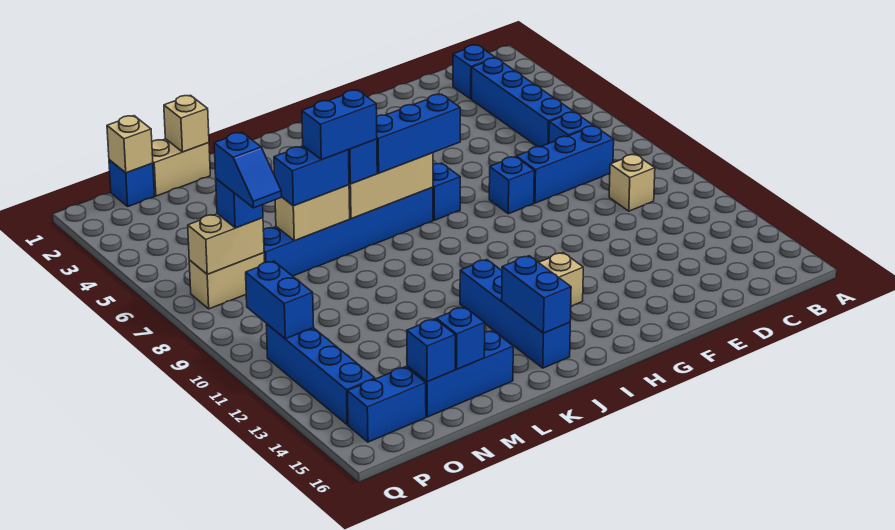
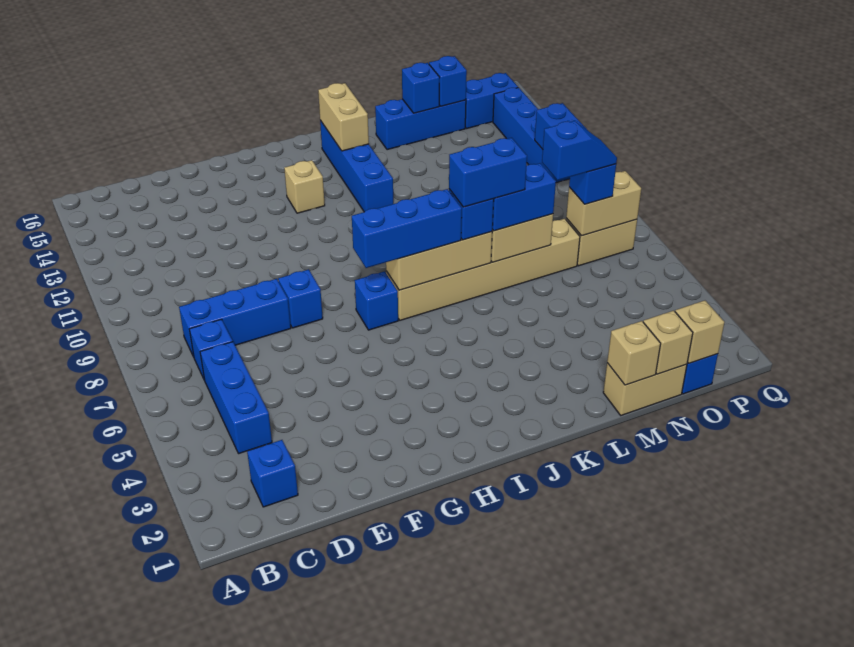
blue 1x4 brick [472,58,573,147] -> blue 1x3 brick [200,342,272,454]
tan 1x1 brick [609,154,655,211] -> tan 1x1 brick moved to [643,311,693,374]
blue 1x6 brick [263,187,433,276] -> tan 1x6 brick [386,219,580,320]
blue 1x2 brick [502,256,571,333] -> tan 1x2 brick [318,83,369,151]
blue 1x2 slope [214,133,281,208] -> blue 1x2 slope turned to [542,121,617,180]

